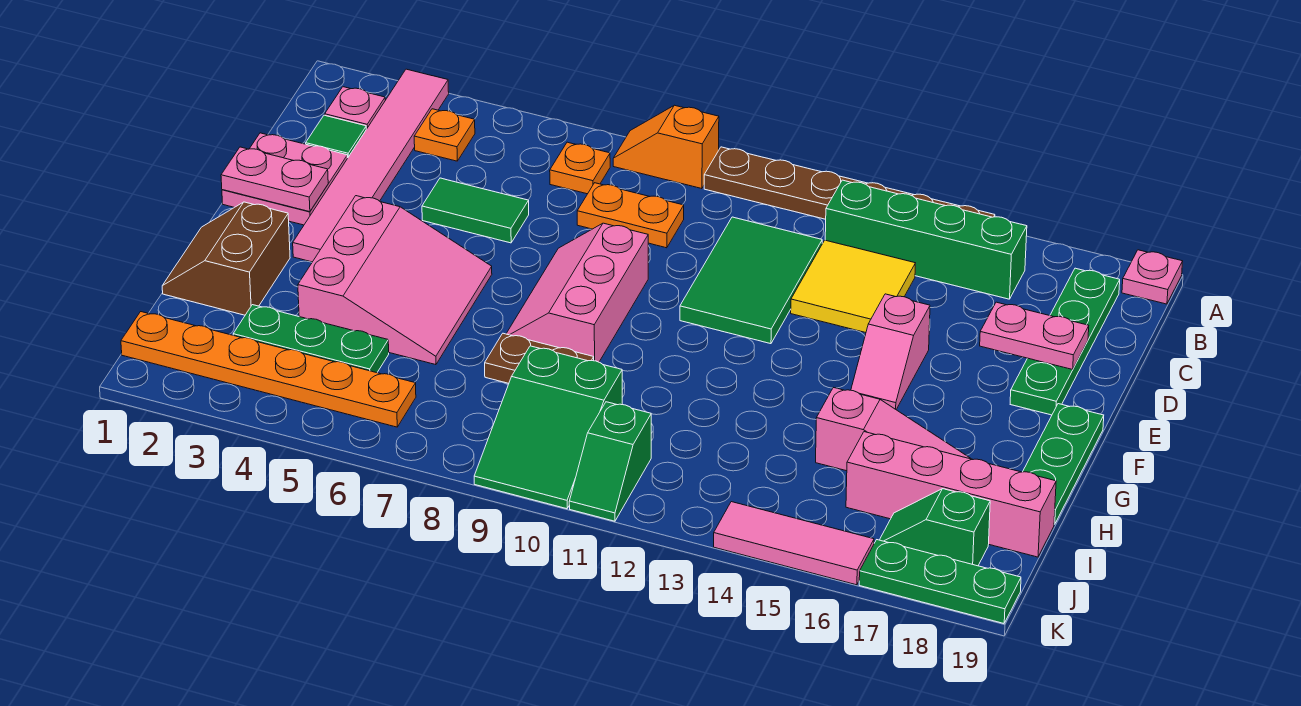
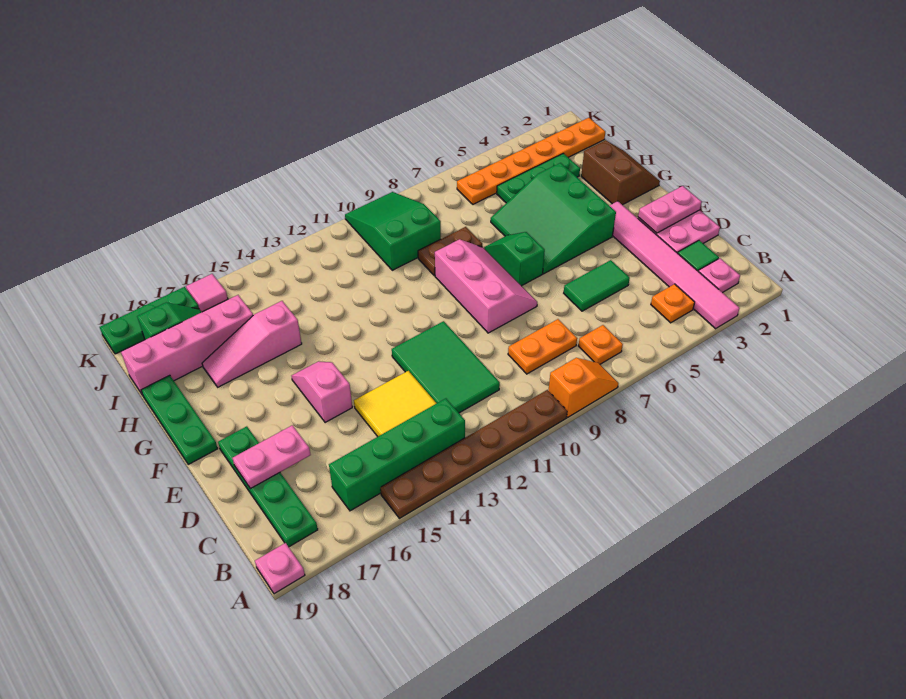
pink 3x3 slope [298,196,492,365] -> green 3x3 slope [491,163,616,274]
green 1x2 slope [569,402,651,521] -> green 1x2 slope moved to [484,232,545,286]
pink 1x3 tile [714,502,874,585] -> pink 1x1 tile [186,274,228,312]

